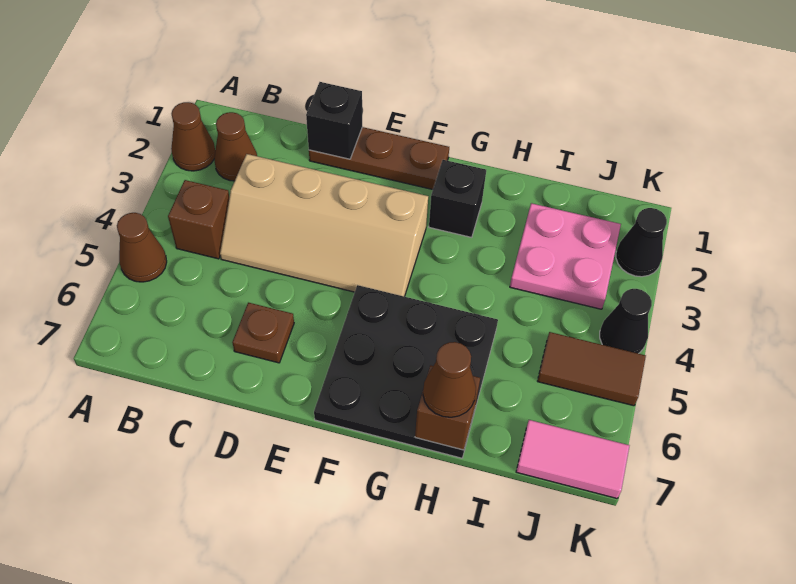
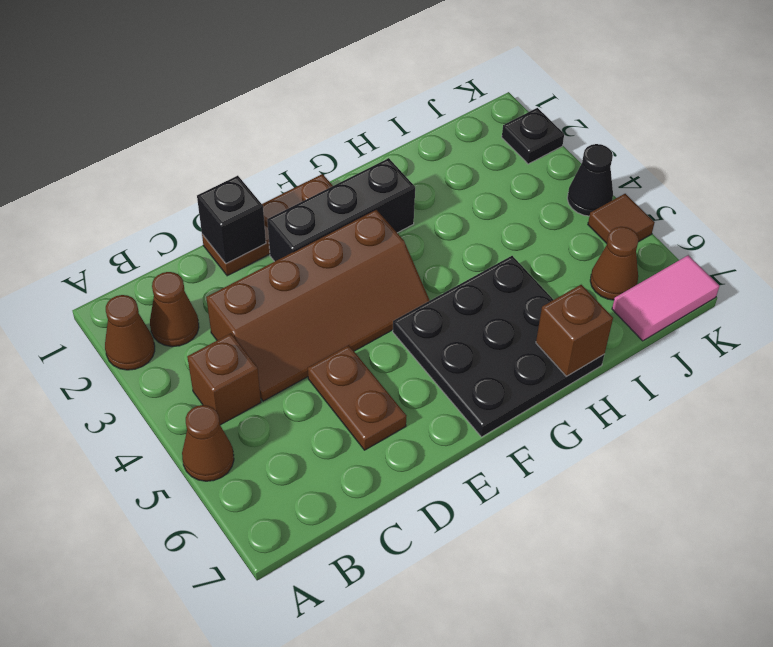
tan 2x4 slope [220,154,428,297] -> brown 2x4 slope [206,210,430,401]
brown 1x1 plate [232,303,294,363] -> brown 1x2 plate [308,345,406,450]
black 1x1 brick [429,160,486,237] -> black 1x3 brick [267,158,415,262]
brown 1x1 cone [423,342,476,417] -> brown 1x1 cone moved to [590,227,639,300]
pink 2x2 plate [510,203,621,309] -> none
brown 1x2 tile [538,332,646,406] -> brown 1x1 tile [588,194,655,243]
black 1x1 cone [616,208,667,277] -> black 1x1 plate [502,108,564,164]

